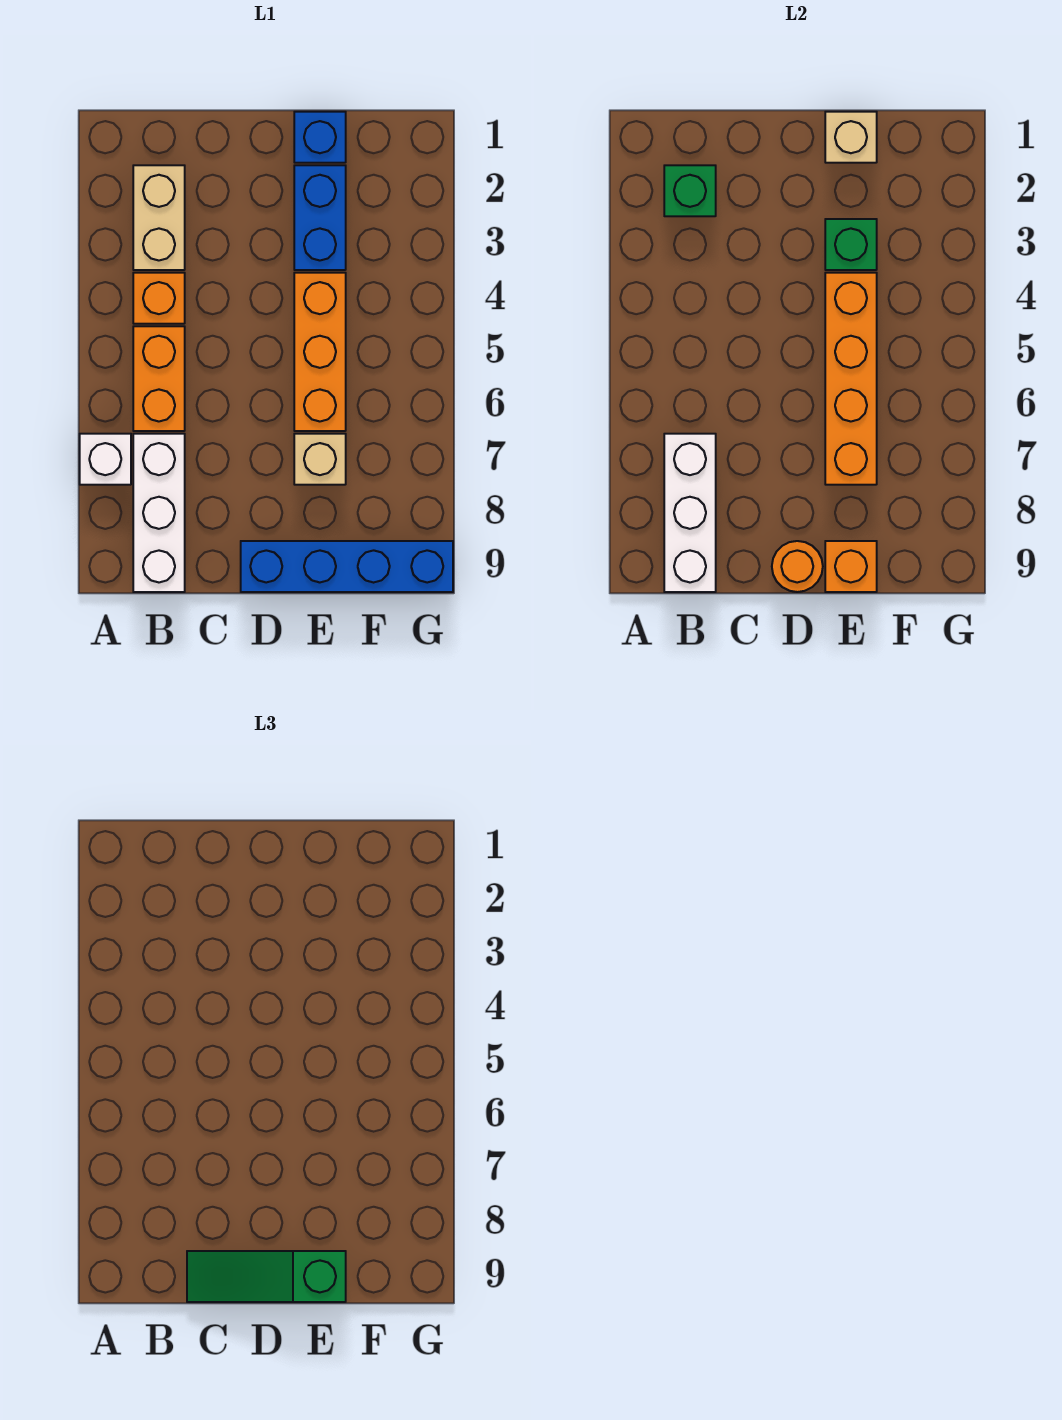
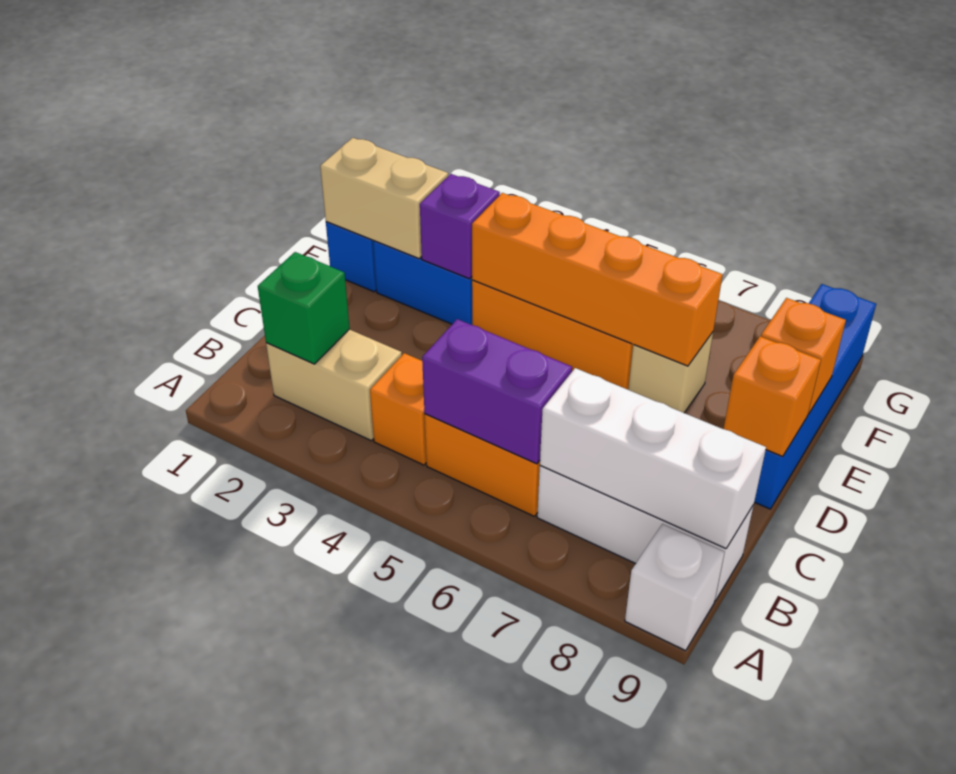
white 1x1 brick [80,434,131,485] -> white 1x1 brick moved to [625,524,724,651]
none -> purple 1x2 brick [422,319,572,464]
green 1x3 slope [187,1251,346,1302] -> none
orange 1x1 round brick [772,541,823,592] -> orange 1x1 brick [724,336,821,456]
tan 1x1 brick [825,112,877,163] -> tan 1x2 brick [320,138,448,258]
green 1x1 brick [825,219,877,270] -> purple 1x1 brick [420,174,500,279]

